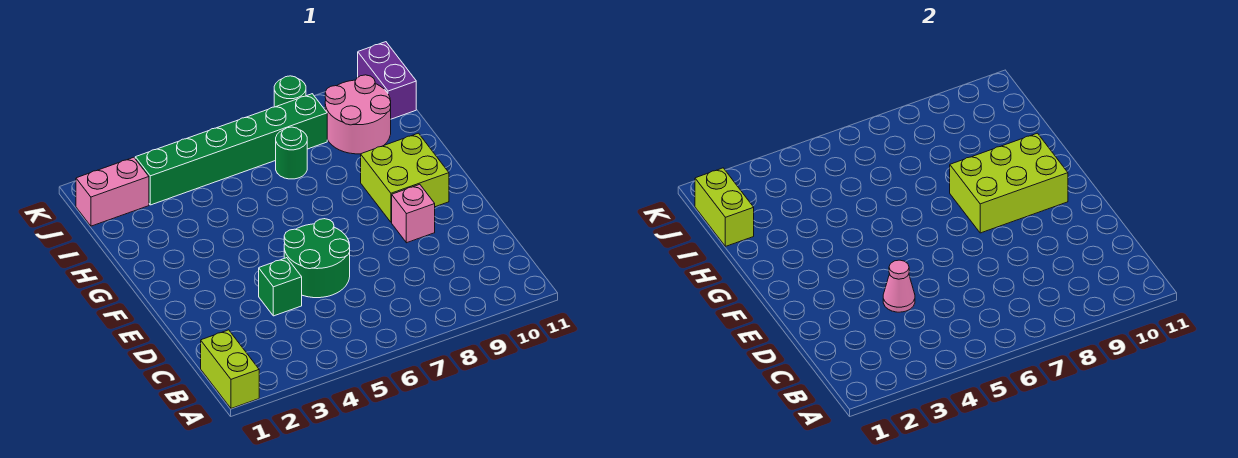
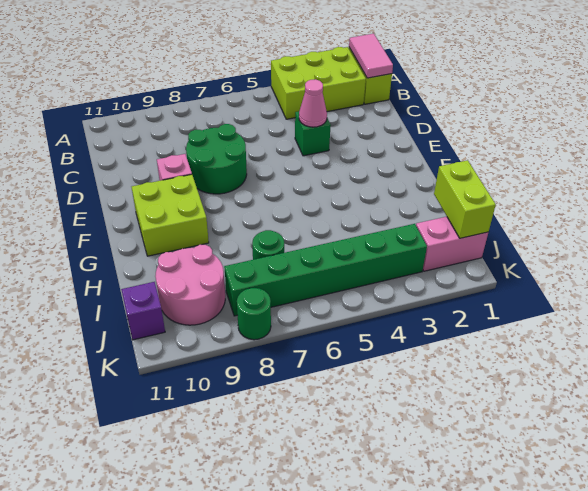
none -> pink 1x2 tile [349,34,393,78]
green 2x2 round brick [284,219,350,298] -> green 2x2 round brick moved to [186,124,247,194]
lime 2x3 brick [950,133,1068,233] -> lime 2x3 brick moved to [271,47,366,119]
purple 1x2 brick [358,42,416,119] -> purple 1x1 brick [121,282,165,340]

